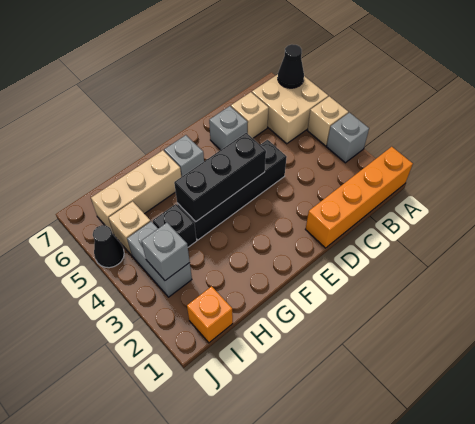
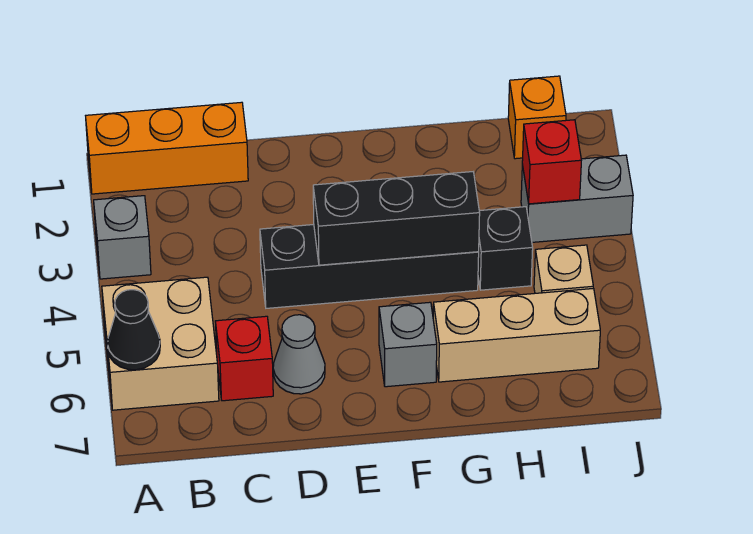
orange 1x4 brick [305,147,413,248] -> orange 1x3 brick [86,102,248,194]
tan 1x1 brick [307,96,348,146] -> none
tan 1x1 brick [231,92,269,138] -> red 1x1 brick [215,316,273,401]
grey 1x1 brick [209,106,248,150] -> grey 1x1 cone [273,315,325,394]
grey 1x2 brick [127,221,192,297] -> grey 1x2 brick turned to [521,155,633,242]
grey 1x1 brick [141,223,190,281] -> red 1x1 brick [522,120,581,204]
black 1x1 cone [93,225,124,268] -> none

